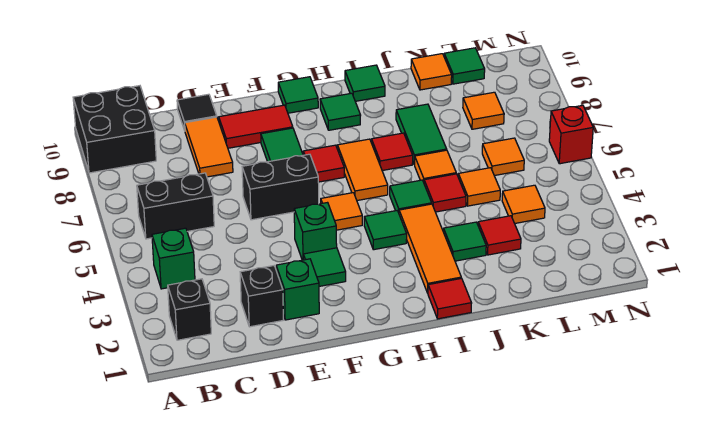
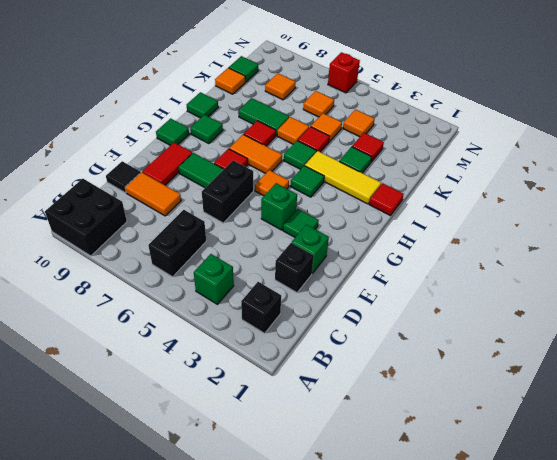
orange 1x3 tile [399,204,461,293] -> yellow 1x3 tile [305,151,381,204]

